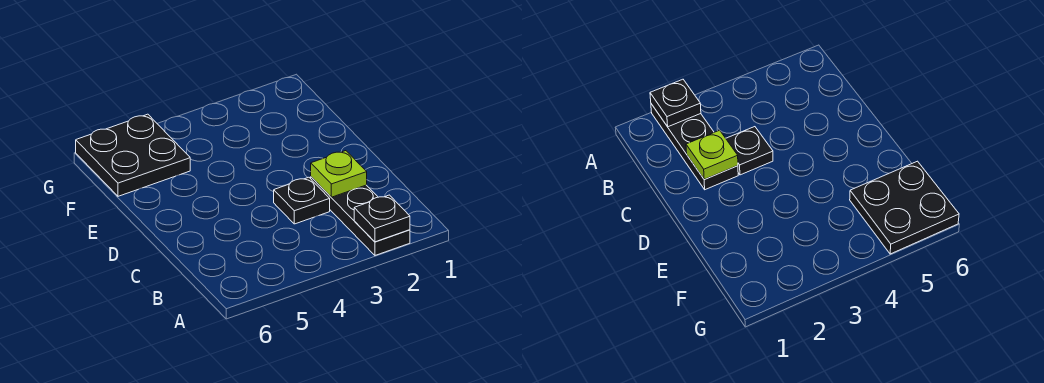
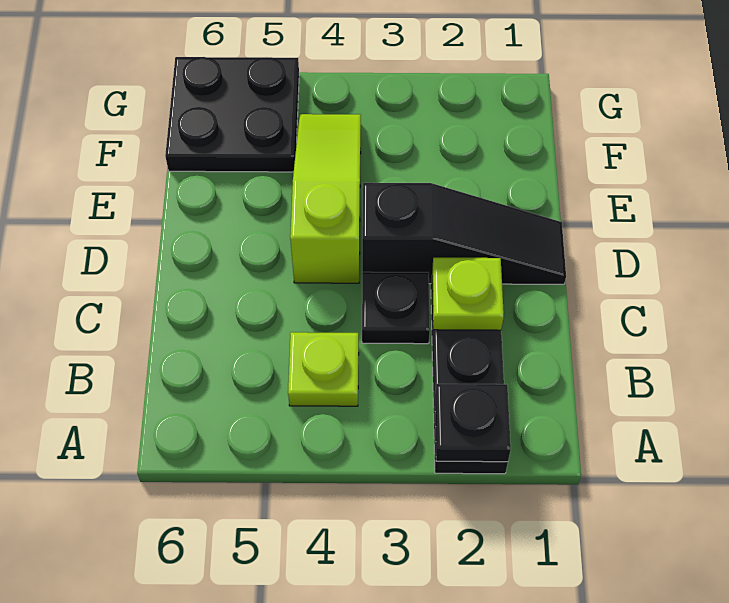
none -> lime 1x1 plate [288,332,359,406]
none -> black 1x3 slope [362,183,566,284]
none -> lime 1x3 slope [290,114,361,283]

